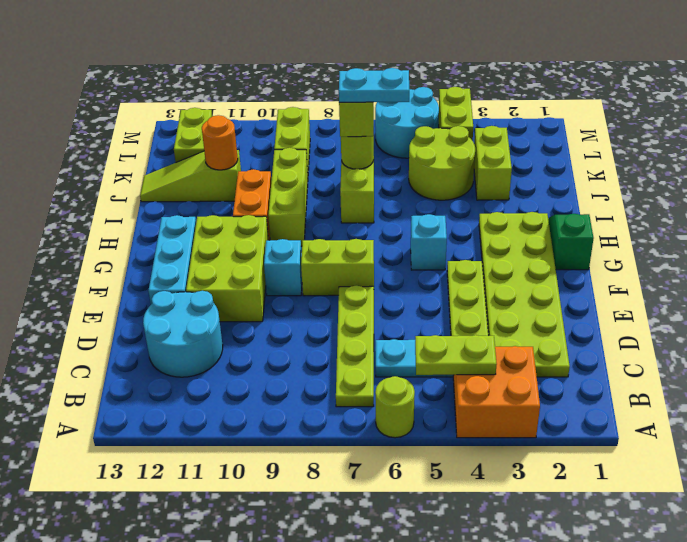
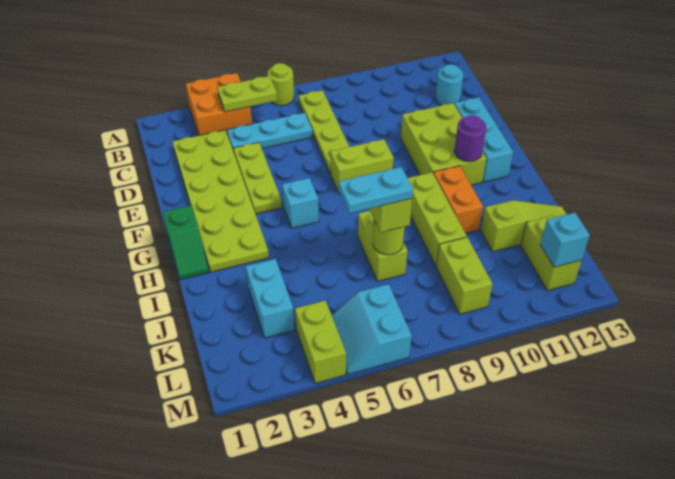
cyan 2x2 round brick [143,291,223,377] -> cyan 1x1 round brick [435,64,463,105]
cyan 1x1 brick [264,239,302,296] -> cyan 1x1 brick moved to [540,213,590,267]
none -> purple 1x1 round brick [454,115,486,162]
lime 1x2 brick [474,126,512,200] -> cyan 1x2 brick [246,259,294,338]
lime 2x2 round brick [409,126,475,200] -> none
orange 1x1 round brick [202,115,238,170] -> none
cyan 2x2 round brick [375,87,439,158] -> cyan 2x2 slope [332,284,412,374]

